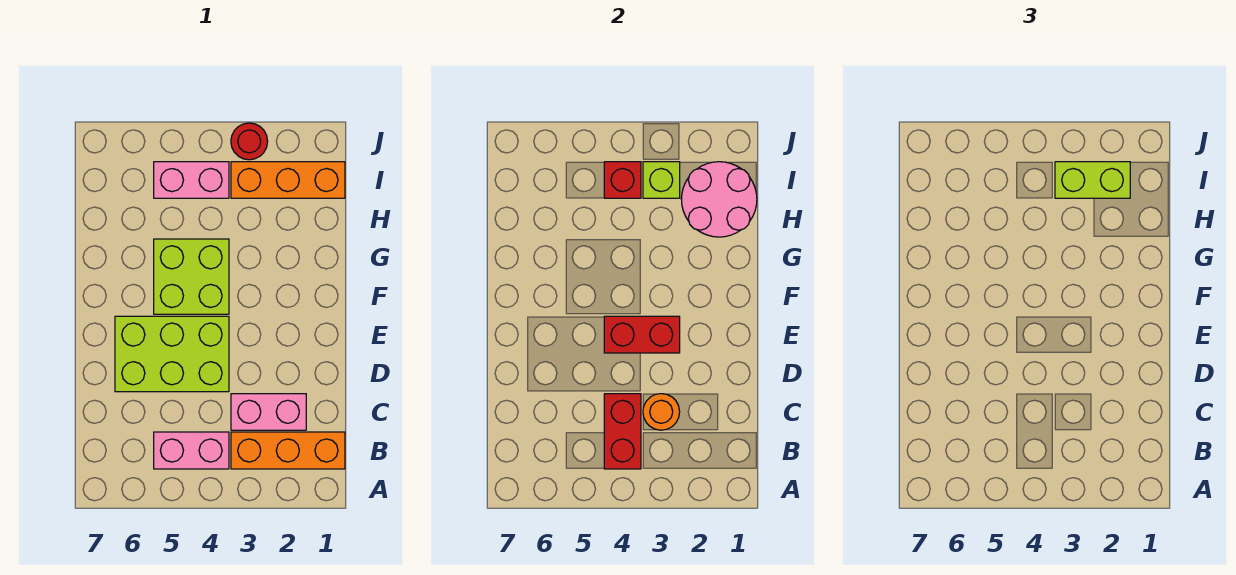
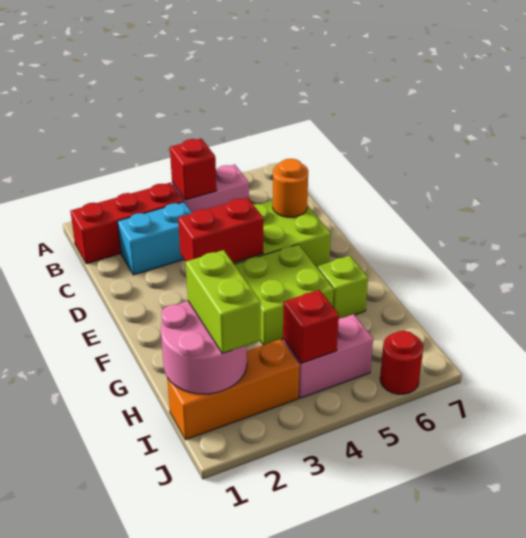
orange 1x3 brick [231,432,345,469] -> red 1x3 brick [70,183,184,264]
red 1x2 brick [604,394,641,469] -> red 1x1 brick [170,138,217,200]
pink 1x2 brick [231,394,306,430] -> cyan 1x2 brick [118,202,192,275]
orange 1x1 round brick [643,394,680,430] -> orange 1x1 round brick moved to [273,159,308,217]
lime 1x2 brick [1055,162,1130,198] -> lime 1x2 brick turned to [186,250,261,354]
lime 1x1 brick [643,162,680,198] -> lime 1x1 brick moved to [318,256,368,319]
red 1x1 round brick [231,123,268,160] -> red 1x1 round brick moved to [380,331,423,394]

